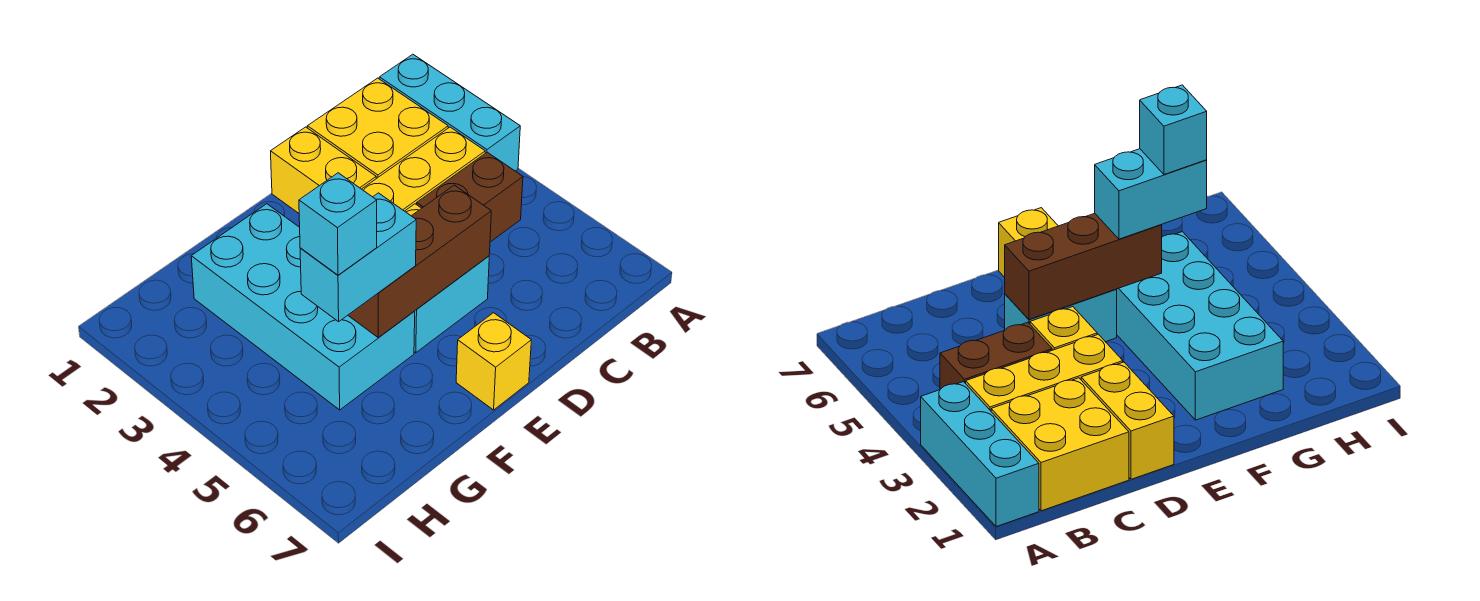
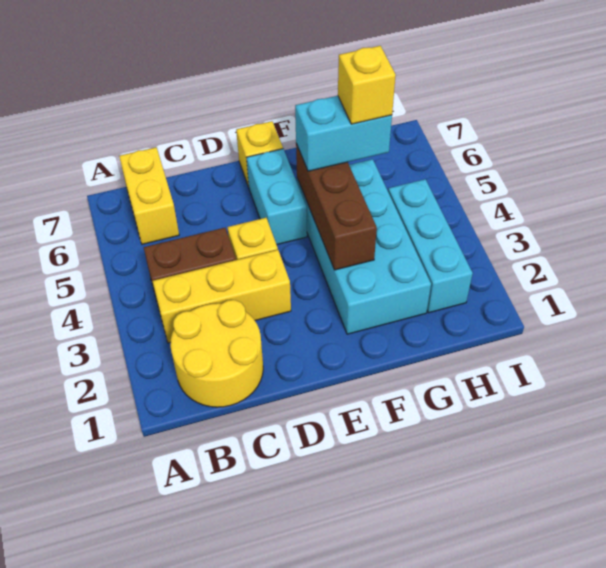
cyan 1x3 brick [379,54,520,171] -> cyan 1x3 brick moved to [388,179,473,313]
yellow 2x2 brick [307,78,448,179] -> yellow 2x2 round brick [170,300,263,407]
yellow 1x2 brick [271,127,376,213] -> yellow 1x2 brick moved to [119,147,179,244]
cyan 1x2 brick [414,256,489,353] -> cyan 1x2 brick turned to [247,149,307,245]
brown 1x3 brick [348,185,491,337] -> brown 1x3 brick turned to [296,144,377,270]
cyan 1x1 brick [299,173,377,275] -> yellow 1x1 brick [338,46,396,124]

